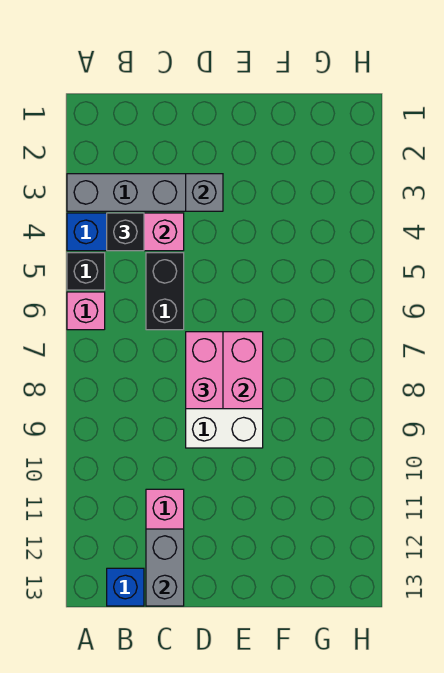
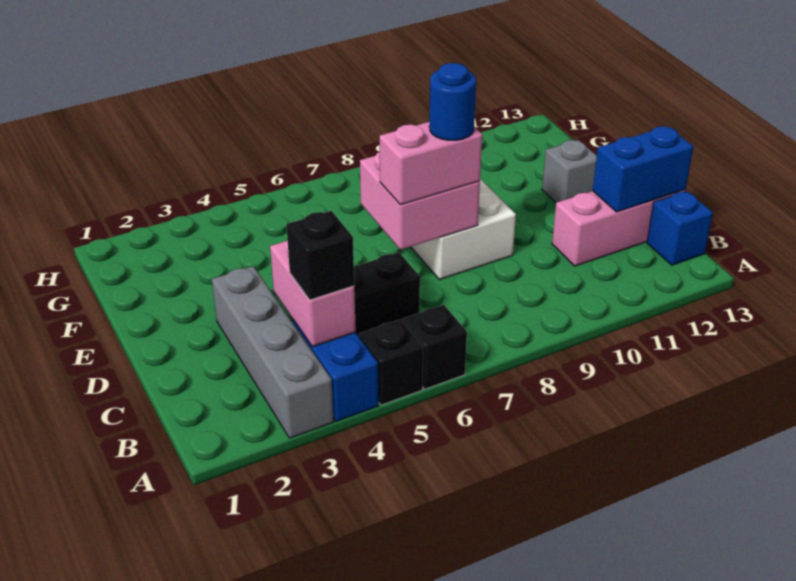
pink 1x1 brick [67,292,105,330] -> black 1x1 brick [403,305,467,389]
grey 1x2 brick [146,529,184,606] -> blue 1x2 brick [593,126,693,212]
grey 1x1 brick [186,174,223,211] -> grey 1x1 brick moved to [542,140,597,203]
none -> blue 1x1 round brick [429,63,476,140]

